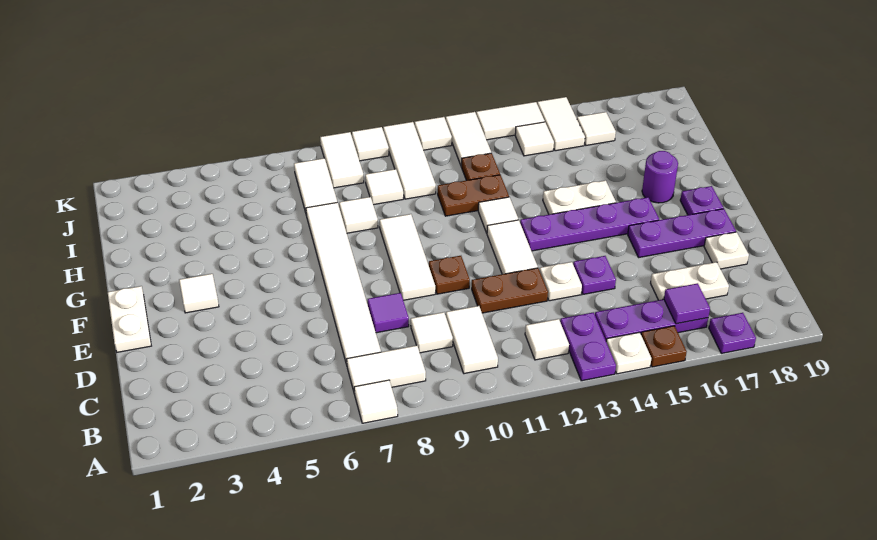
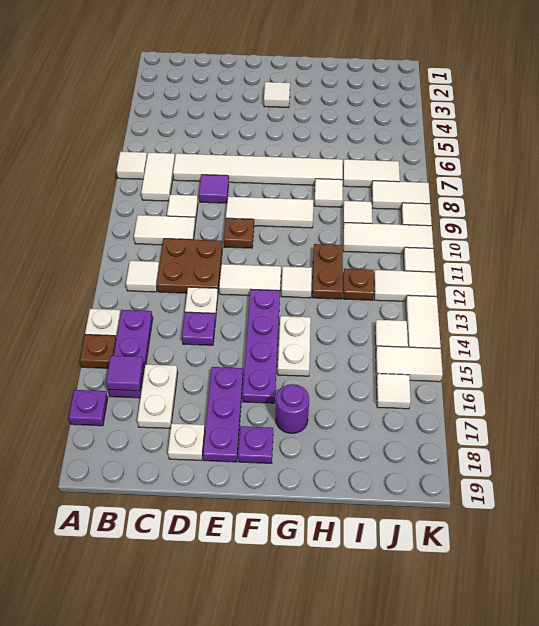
purple 1x2 plate [560,313,616,381] -> none
brown 1x2 plate [472,268,548,313] -> brown 2x2 plate [157,239,222,293]
white 1x2 plate [108,286,151,352] -> none

